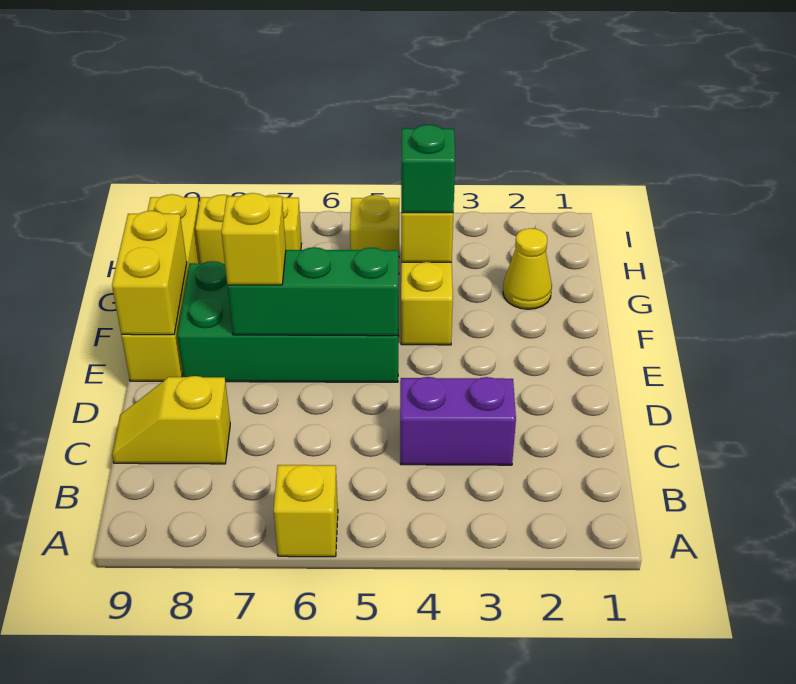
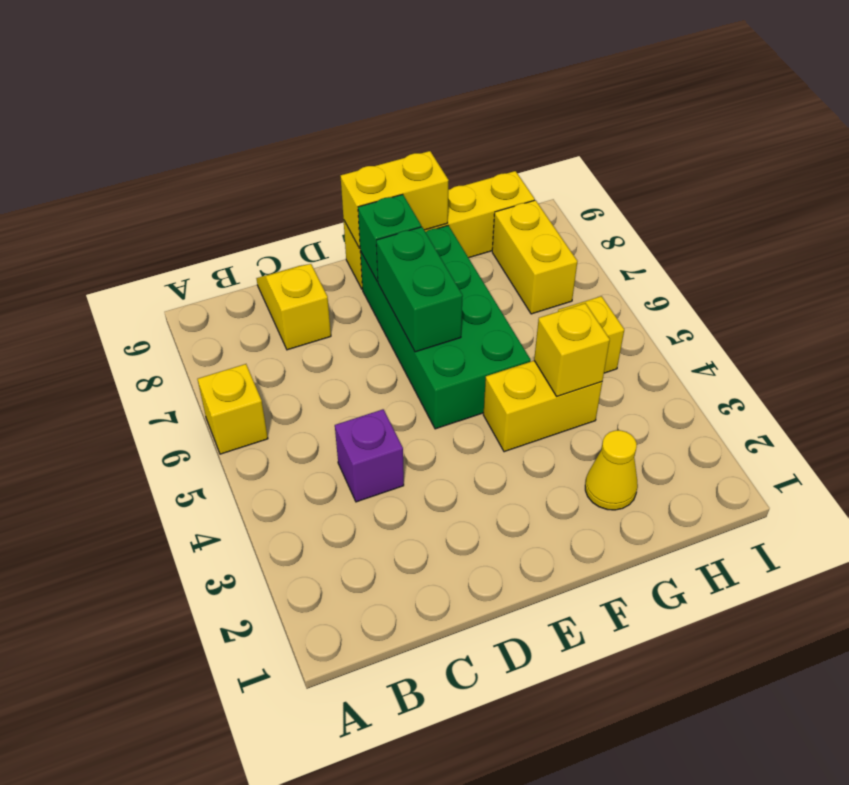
purple 1x2 brick [400,377,516,465] -> purple 1x1 brick [335,409,404,502]
green 1x3 brick [227,247,398,336] -> green 1x2 brick [376,227,463,352]
yellow 1x1 brick [221,193,286,285] -> none
green 1x1 brick [401,125,455,213] -> green 1x1 brick moved to [358,194,421,281]

